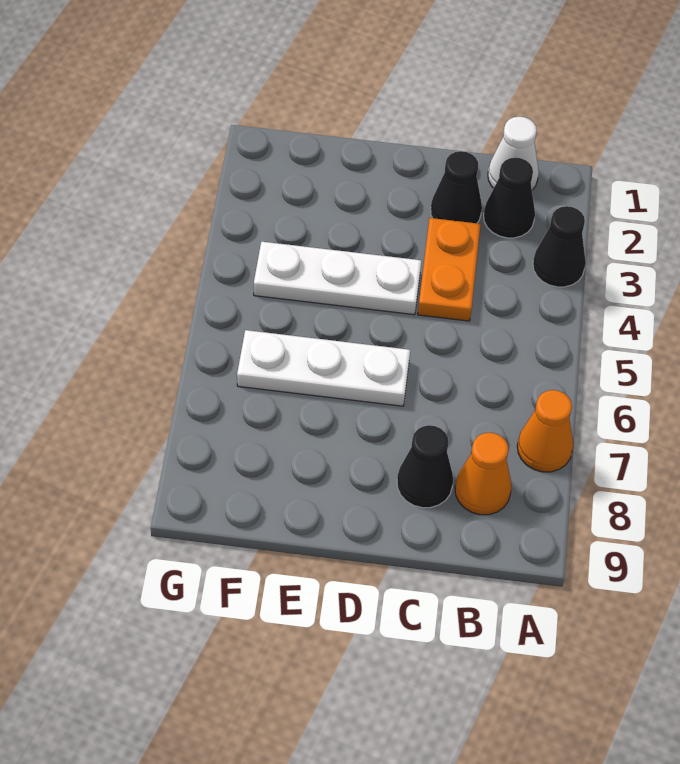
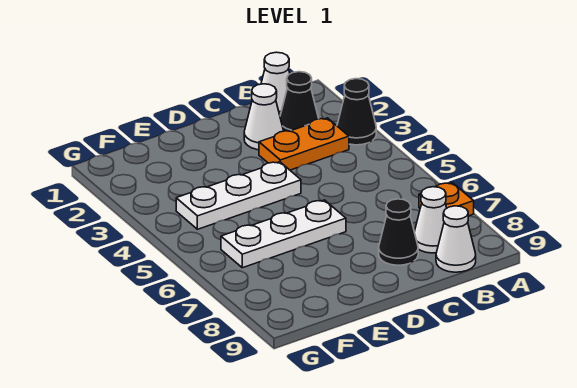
orange 1x1 cone [517,390,573,472] -> orange 1x1 plate [419,183,474,216]
orange 1x1 cone [455,433,512,515] -> white 1x1 cone [414,187,447,253]
none -> white 1x1 cone [436,206,476,272]
black 1x1 cone [431,151,482,223] -> white 1x1 cone [244,84,283,150]
orange 1x2 plate [418,218,481,321] -> orange 1x2 plate turned to [259,118,349,170]

